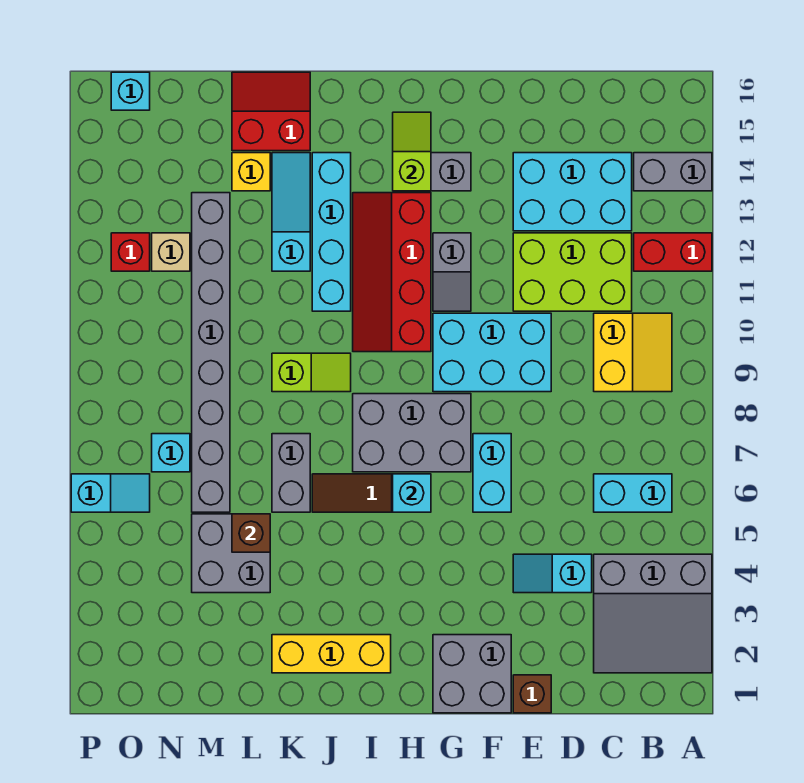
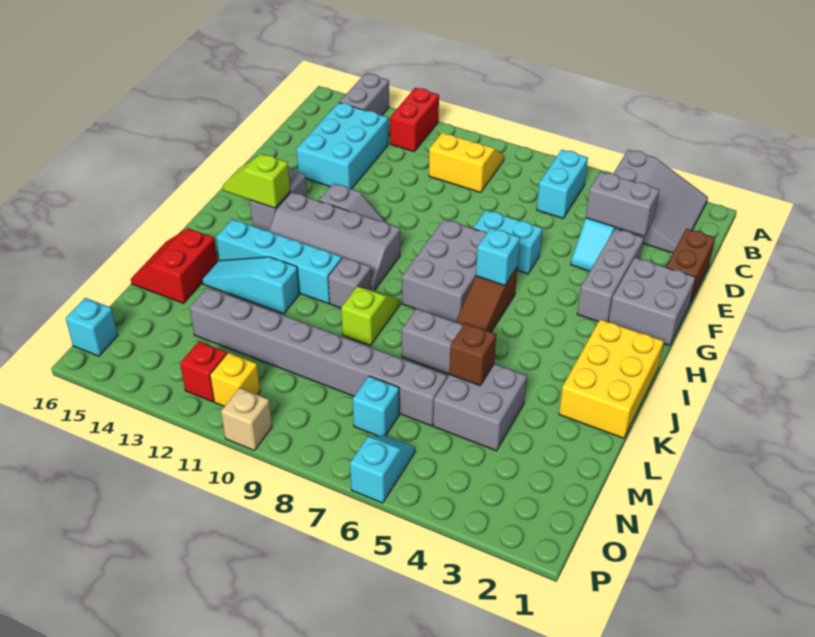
lime 2x3 brick [513,233,632,311] -> none
none -> grey 1x2 brick [586,172,659,236]
brown 1x1 brick [513,675,551,713] -> brown 1x2 brick [666,229,715,303]
none -> grey 1x3 brick [577,229,644,322]
cyan 2x3 brick [433,313,551,392] -> none
red 2x4 slope [353,193,431,352] -> grey 2x4 slope [269,192,400,290]
yellow 1x3 brick [272,635,391,673] -> yellow 2x3 brick [559,319,664,438]
none -> grey 1x1 brick [328,257,371,308]
yellow 1x1 brick [232,153,270,191] -> yellow 1x1 brick moved to [210,353,260,406]
tan 1x1 brick [152,233,190,271] -> tan 1x1 brick moved to [221,388,272,450]

